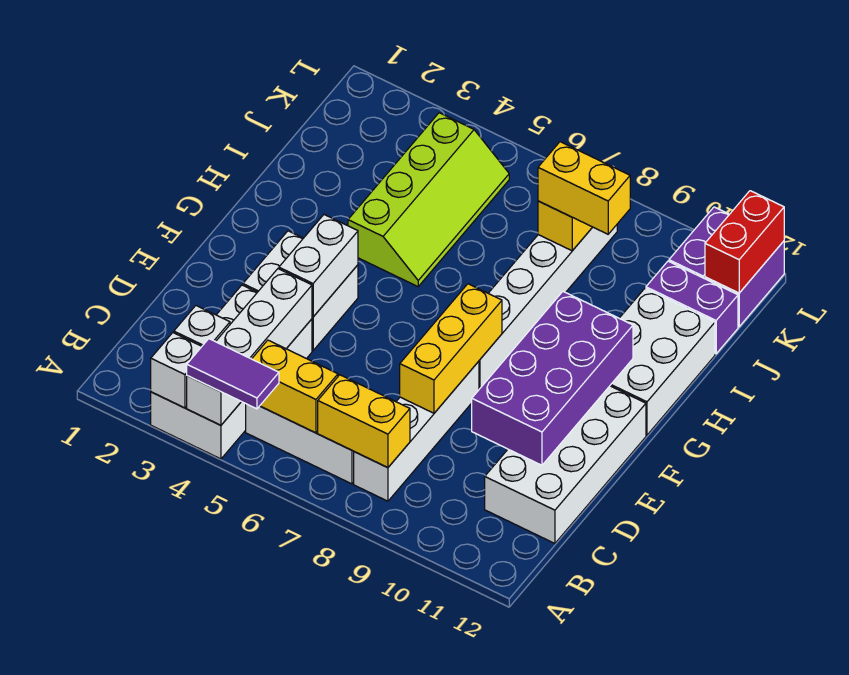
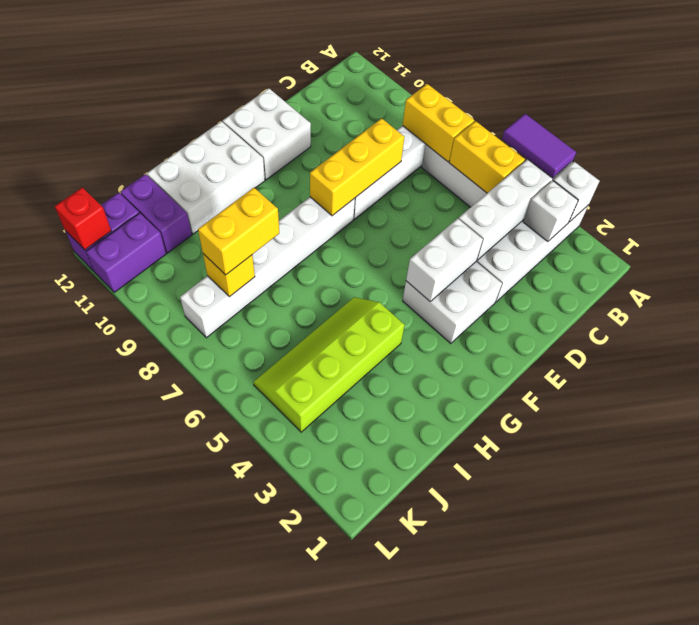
white 2x4 brick [485,386,646,543] -> white 2x2 brick [223,88,311,180]
purple 2x4 brick [472,292,633,465] -> none
yellow 1x2 brick [538,142,630,234] -> yellow 1x2 brick turned to [198,188,279,275]
red 1x2 brick [705,191,784,293] -> red 1x1 brick [55,187,111,250]

